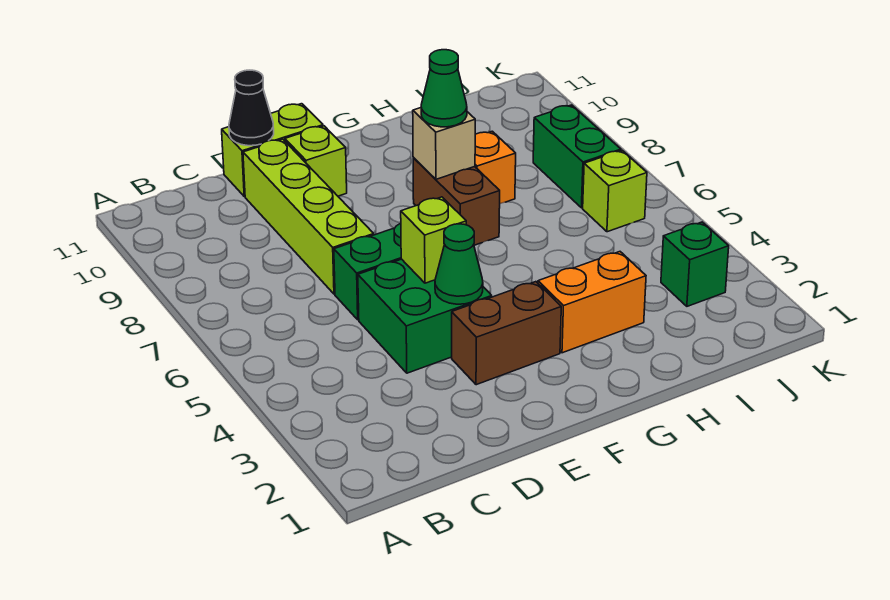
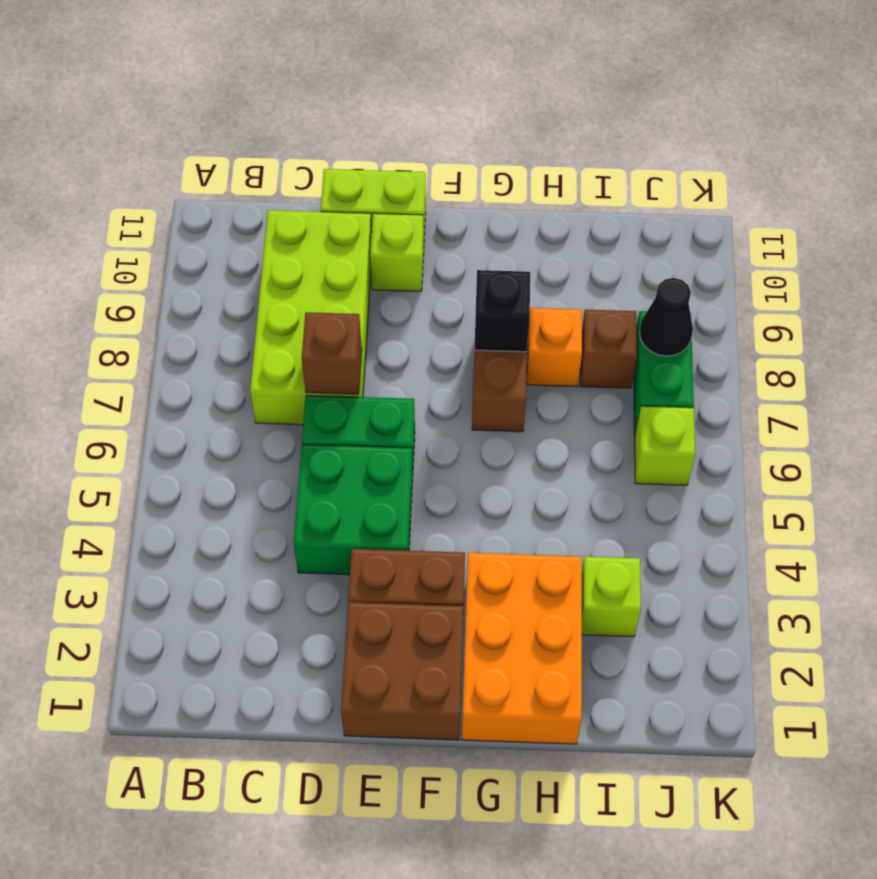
lime 1x4 brick [243,139,374,294] -> lime 2x4 brick [250,210,372,425]
none -> brown 1x1 brick [302,312,362,394]
black 1x1 cone [229,70,274,146] -> black 1x1 cone moved to [639,278,693,356]
none -> brown 2x2 brick [341,602,463,740]
green 1x1 cone [435,224,483,304] -> none
lime 1x1 brick [401,197,466,283] -> lime 1x1 brick moved to [582,557,641,637]
orange 1x2 brick [538,252,646,353] -> orange 2x3 brick [462,553,582,744]
tan 1x1 brick [413,108,475,179] -> black 1x1 brick [474,270,530,352]
green 1x1 cone [421,50,467,127] -> none
none -> brown 1x1 brick [580,310,637,388]
green 1x1 brick [661,222,729,306] -> none

